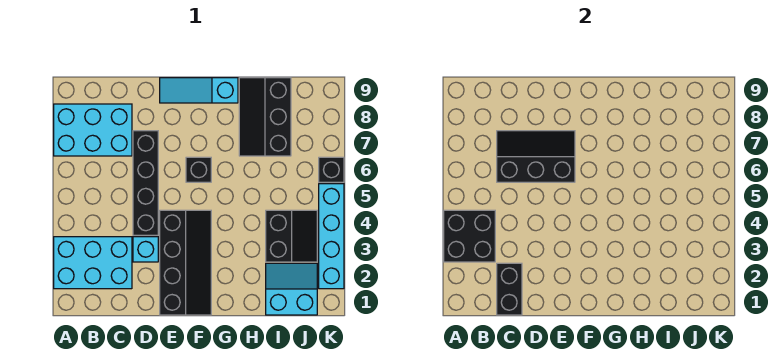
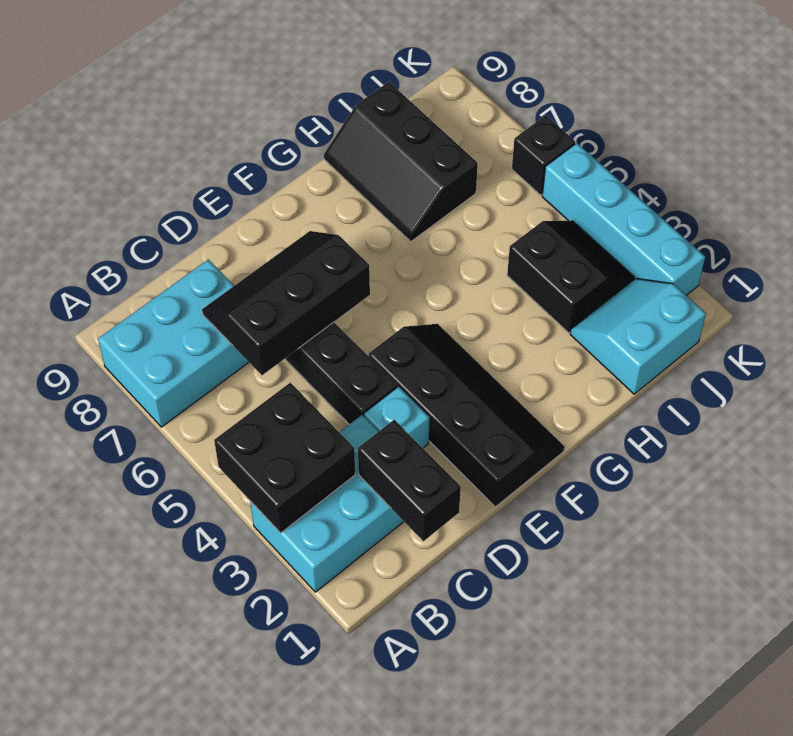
cyan 1x3 slope [160,78,238,103] -> none
black 1x1 brick [186,157,211,182] -> none

